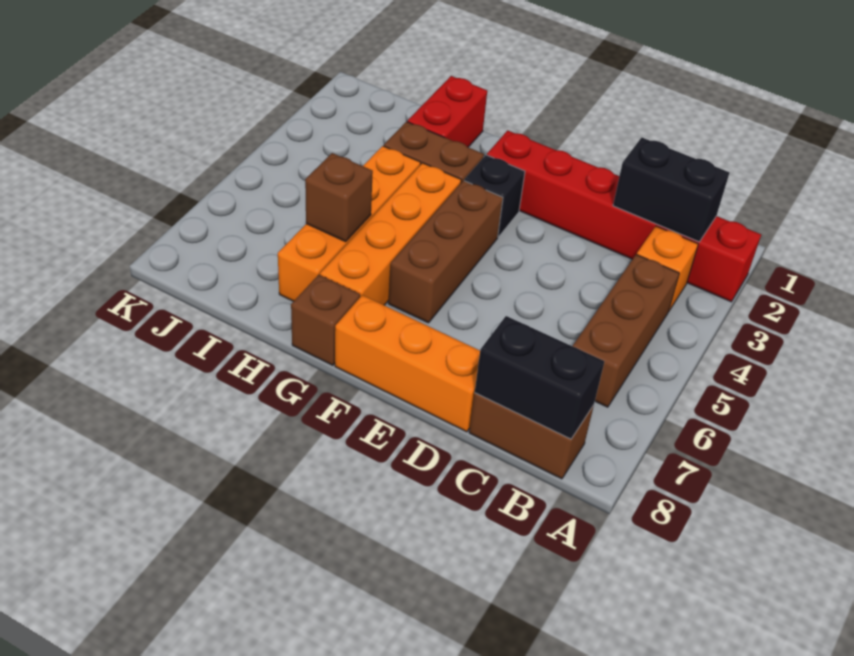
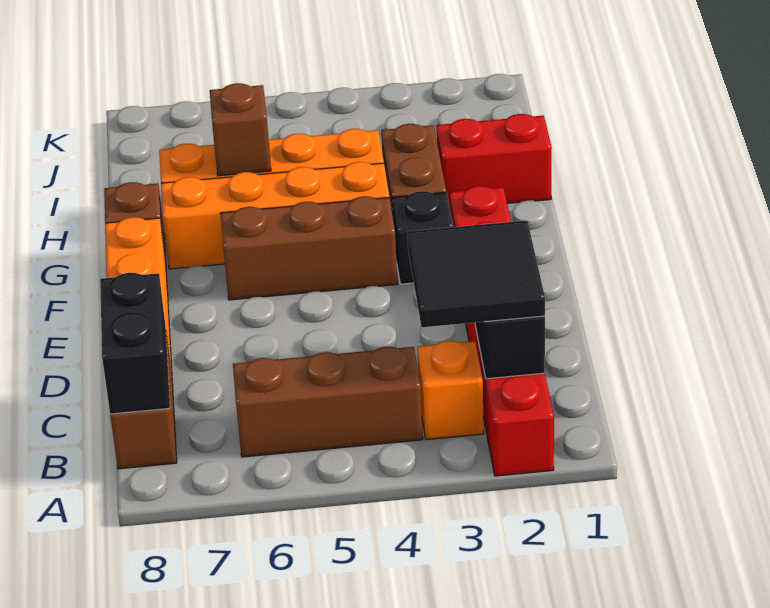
none -> black 2x2 tile [408,221,545,327]

